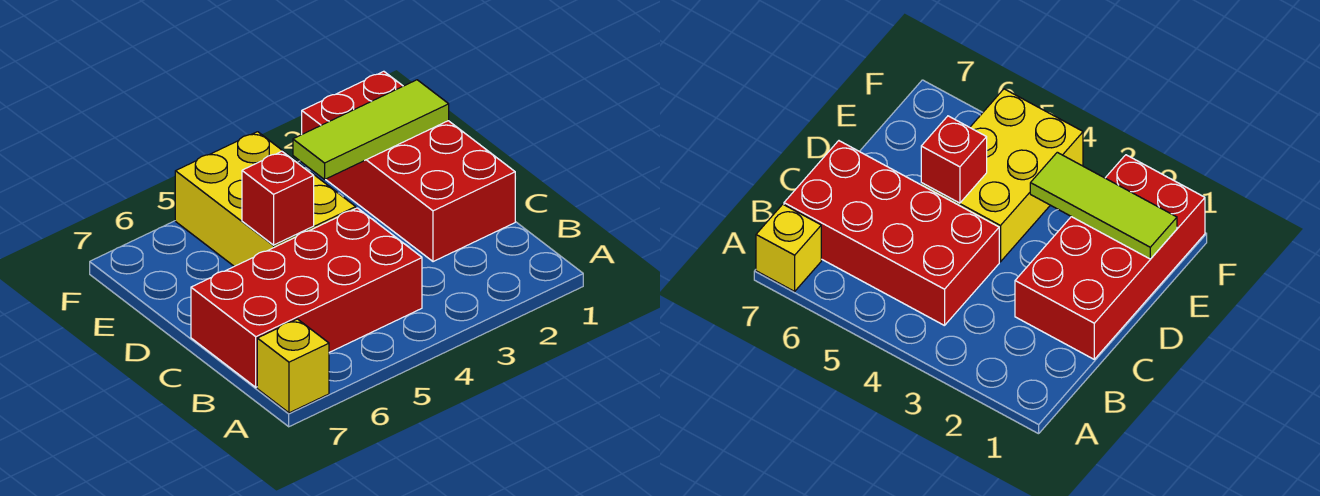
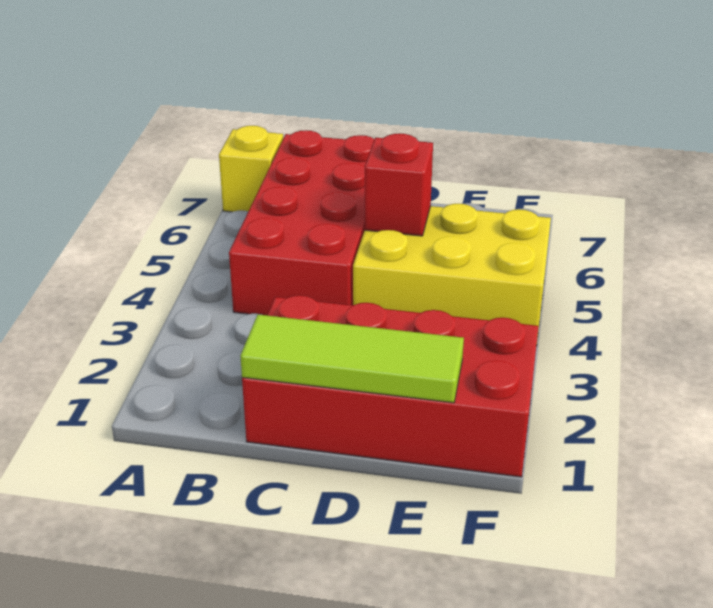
lime 1x3 tile [293,80,449,179] -> lime 1x3 tile turned to [240,315,464,403]

